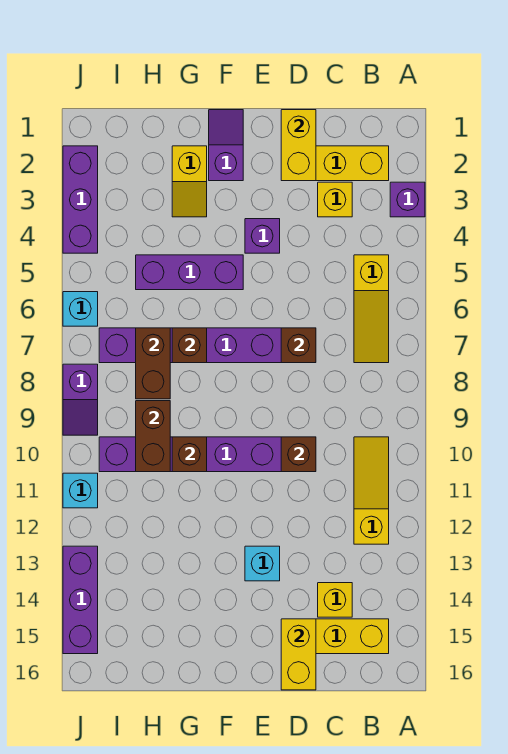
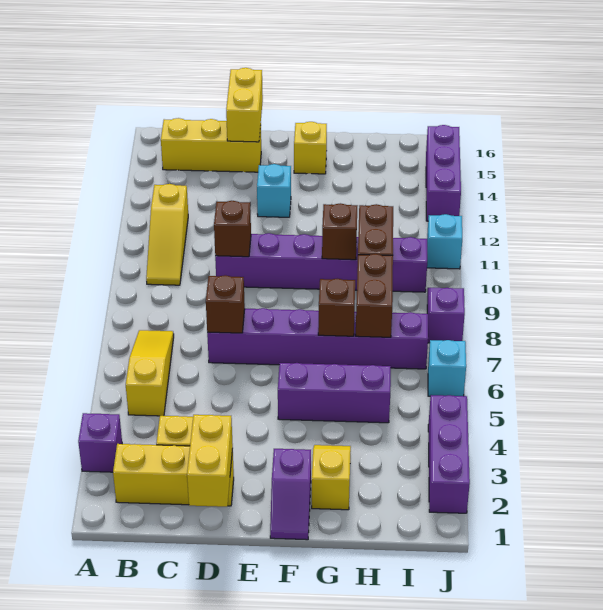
yellow 1x1 brick [318,583,352,617] -> yellow 1x1 brick moved to [294,122,327,174]
purple 1x1 brick [245,219,280,253] -> none

